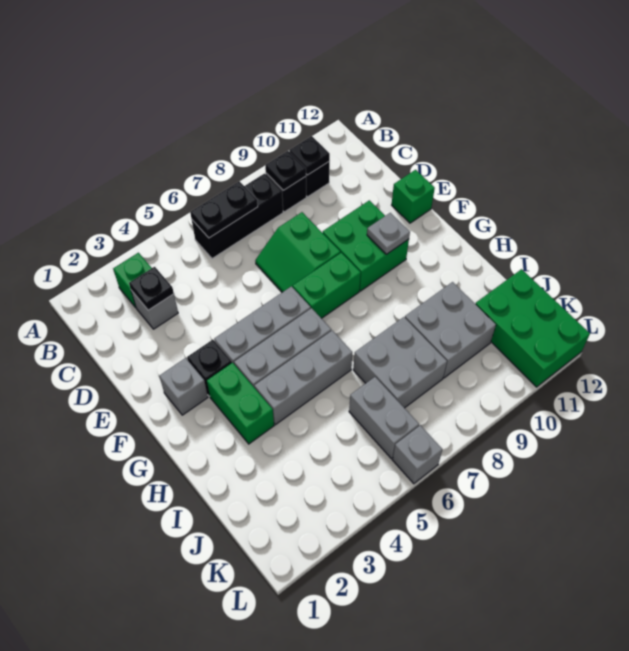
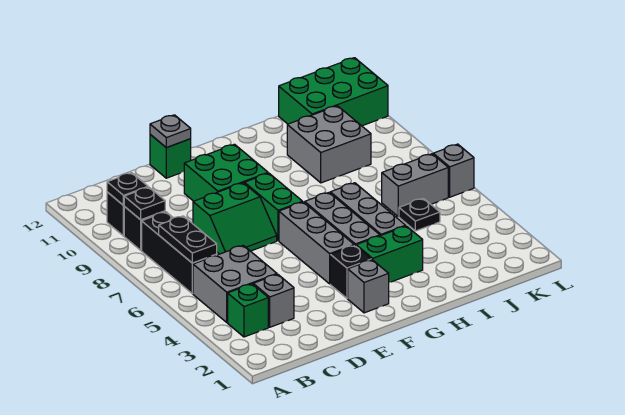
black 1x1 plate [129,267,174,310] -> black 1x1 plate moved to [399,198,440,231]
grey 1x1 plate [367,213,410,254] -> grey 1x1 plate moved to [150,115,191,148]
grey 2x2 brick [353,317,447,408] -> grey 2x2 brick moved to [193,245,277,322]

